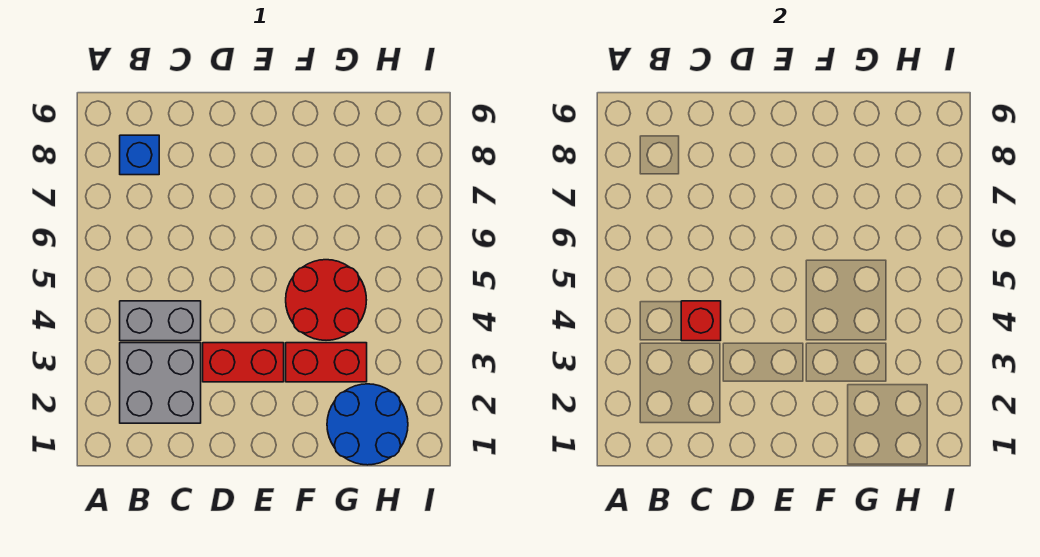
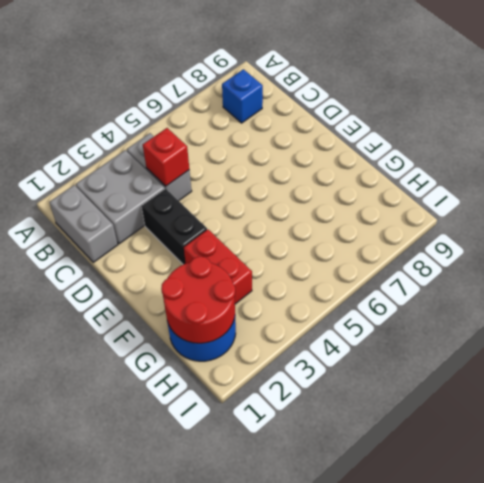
none -> grey 1x2 brick [49,185,118,262]
red 1x2 brick [203,343,284,382] -> black 1x2 brick [142,189,207,265]
red 2x2 round brick [286,260,366,340] -> red 2x2 round brick moved to [161,257,235,343]

